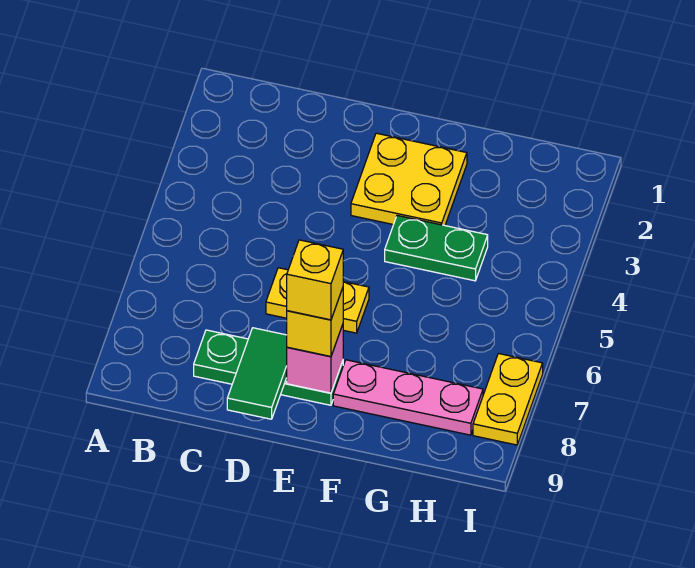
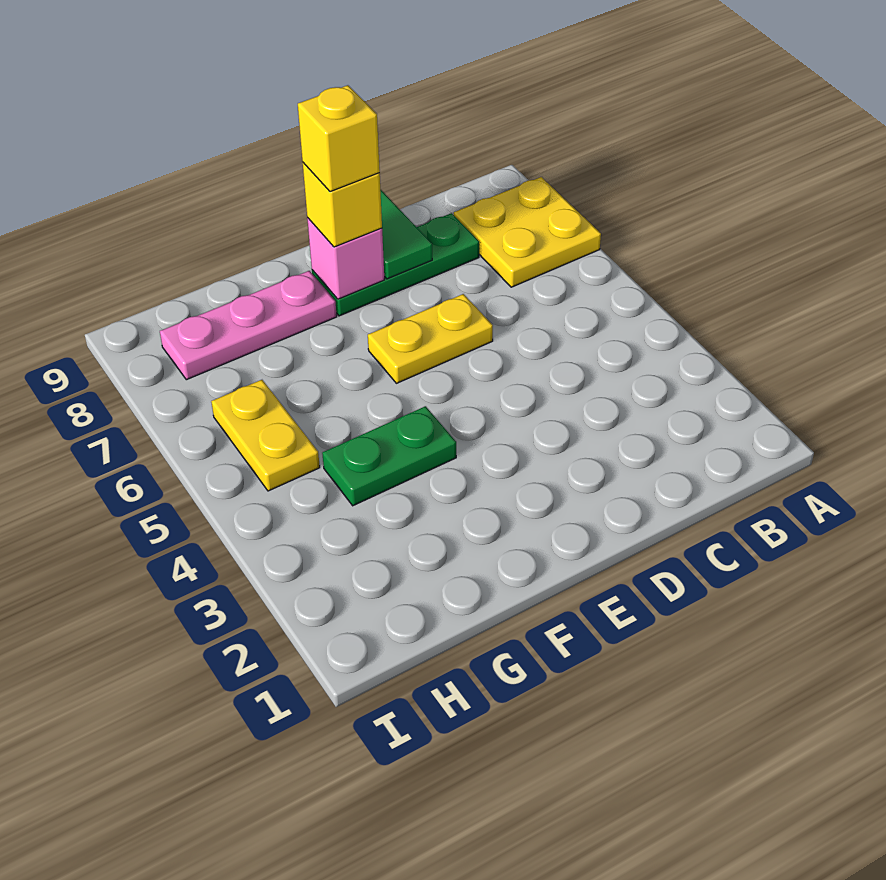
yellow 2x2 plate [351,133,467,225] -> yellow 2x2 plate moved to [454,177,601,287]
yellow 1x2 plate [473,354,543,445] -> yellow 1x2 plate moved to [211,380,320,491]

